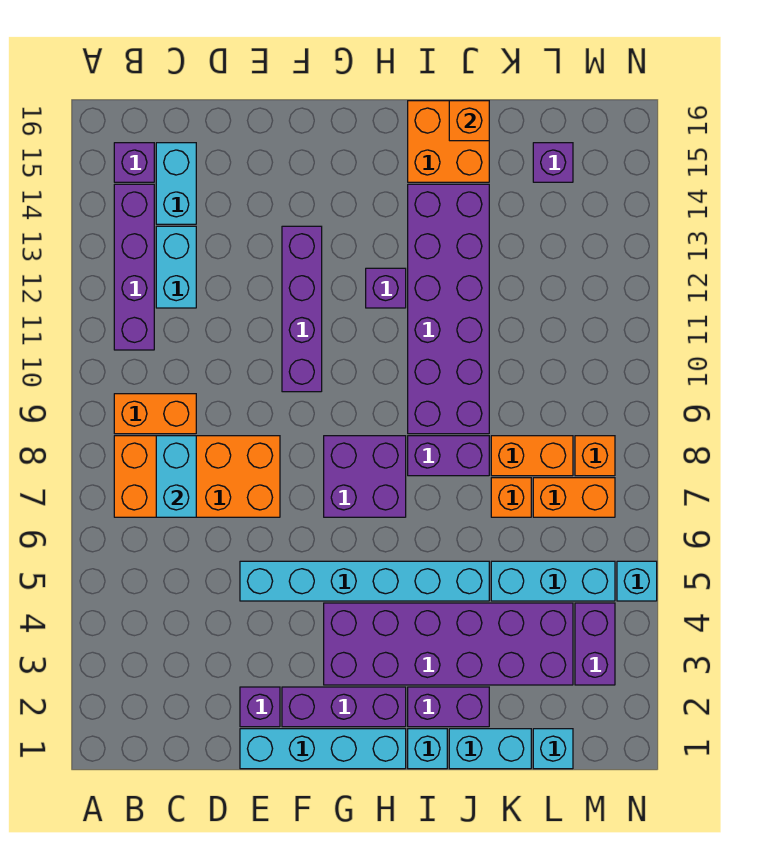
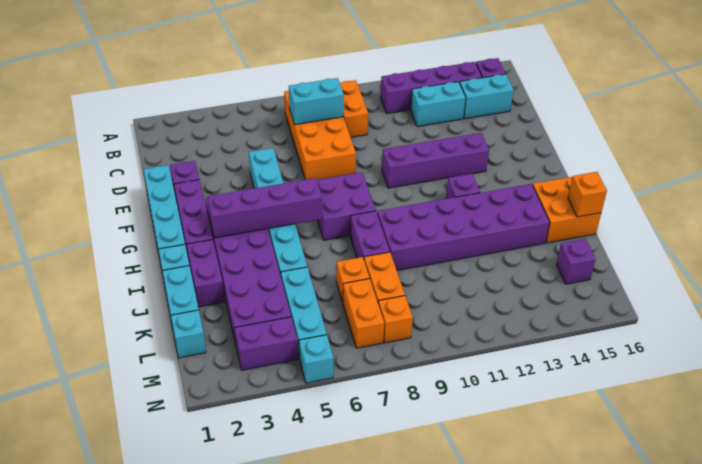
none -> purple 1x4 brick [207,178,322,238]

